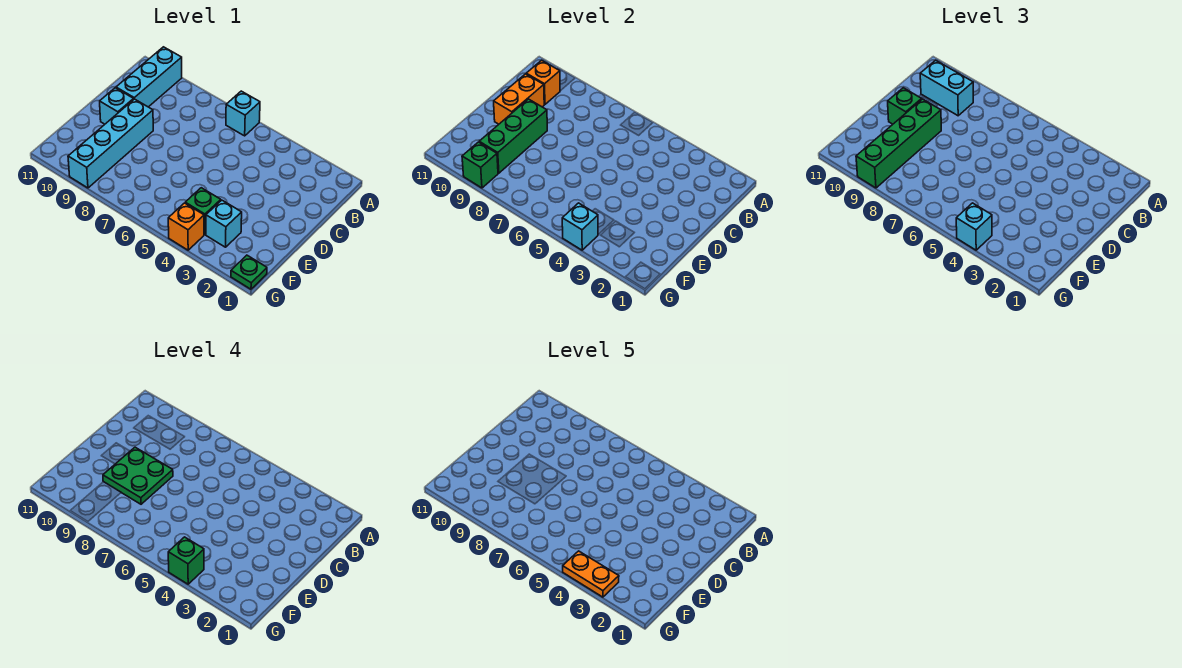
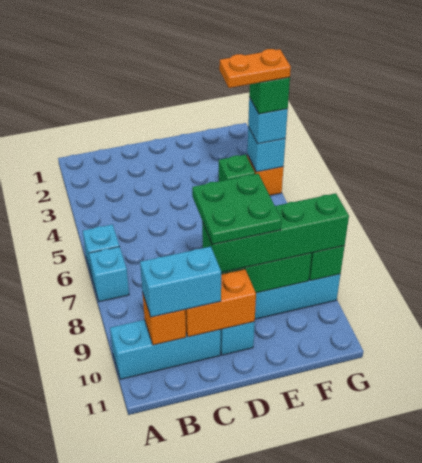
cyan 1x2 brick [920,60,973,116] -> cyan 1x2 brick turned to [140,247,221,317]
green 1x1 brick [888,88,922,124] -> none
cyan 1x1 brick [206,200,242,247] -> cyan 1x1 brick moved to [89,247,129,302]
green 1x1 plate [231,255,267,289] -> none
orange 1x2 plate [563,551,619,597] -> orange 1x2 plate turned to [219,49,291,88]

